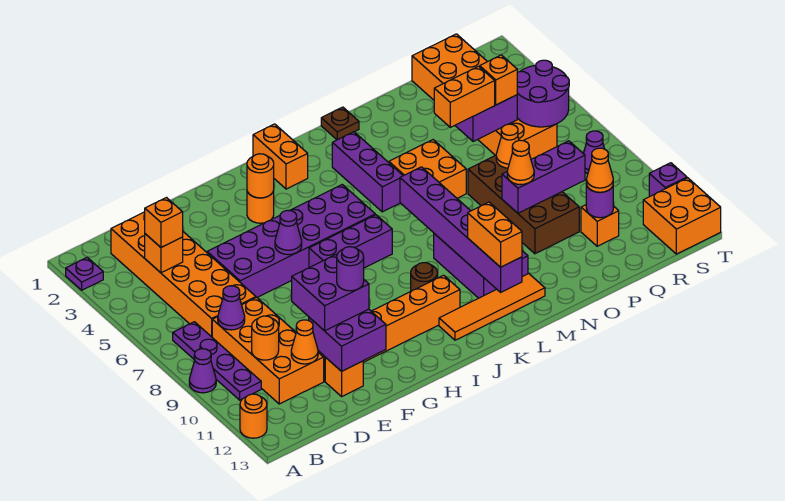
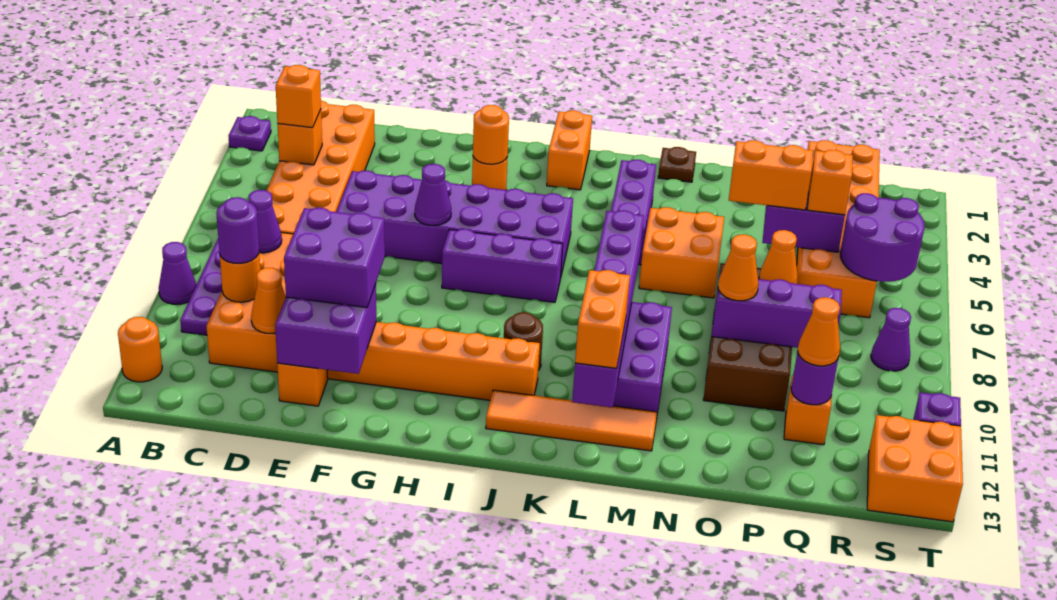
purple 1x1 round brick [337,247,364,291] -> purple 1x1 round brick moved to [216,197,259,263]

